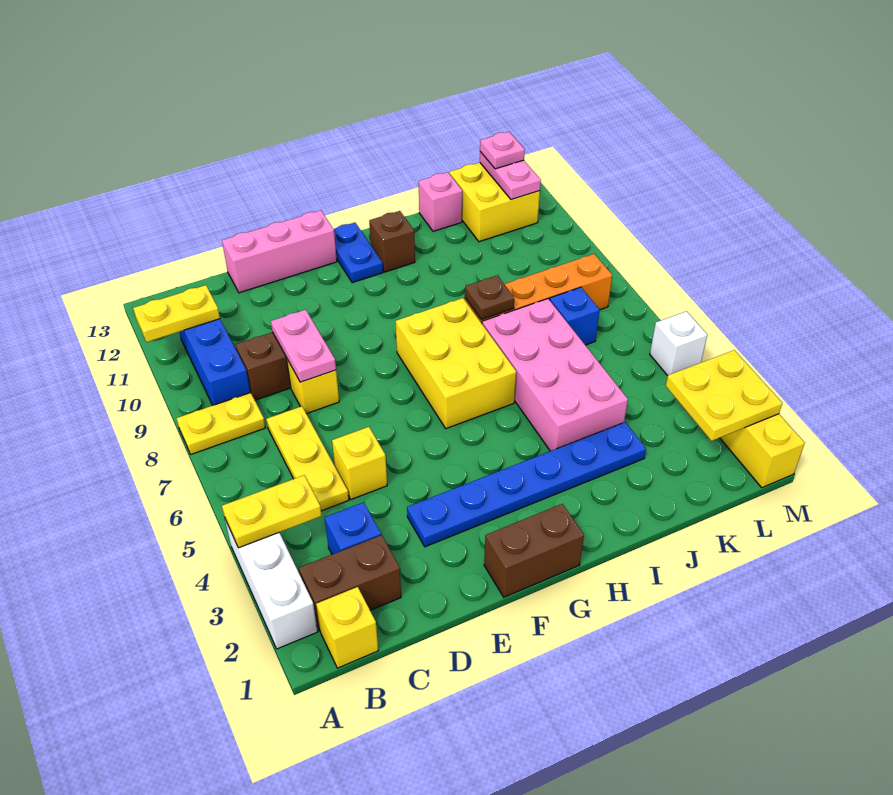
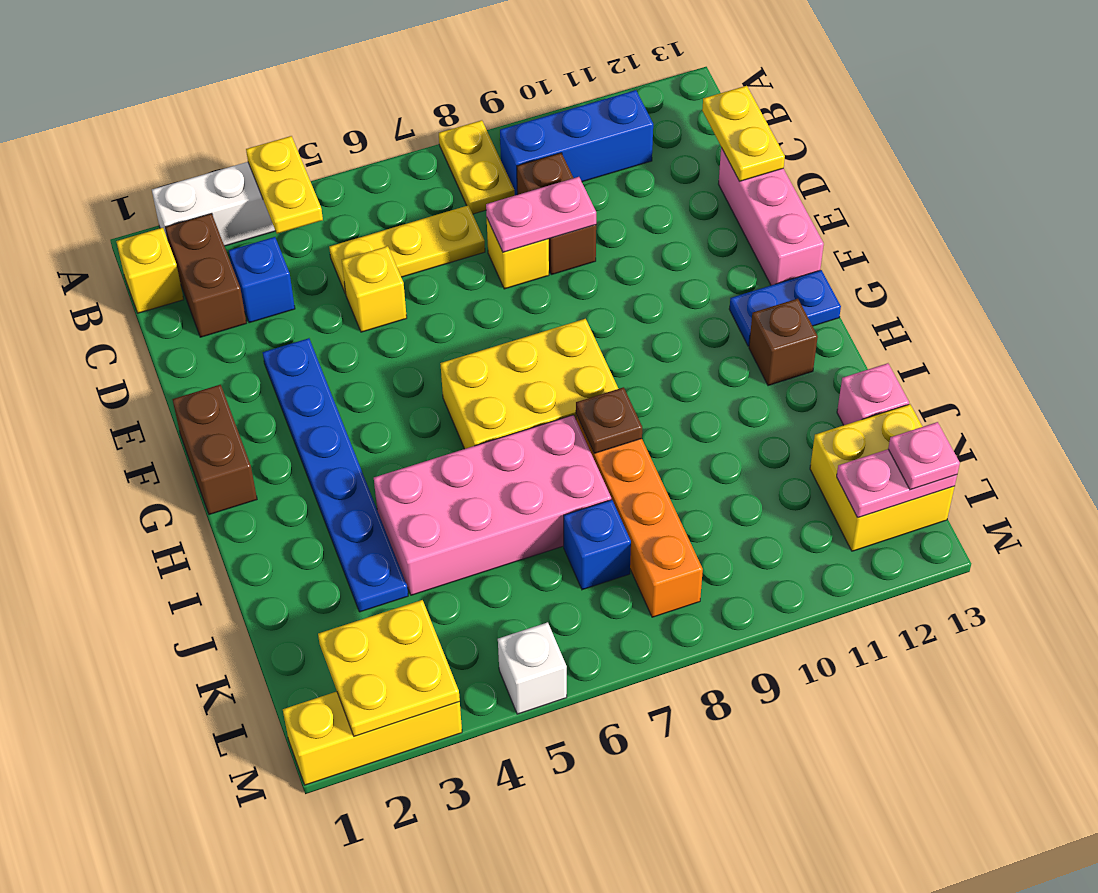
yellow 1x2 plate [133,285,220,342] -> yellow 1x2 plate moved to [702,86,785,181]

